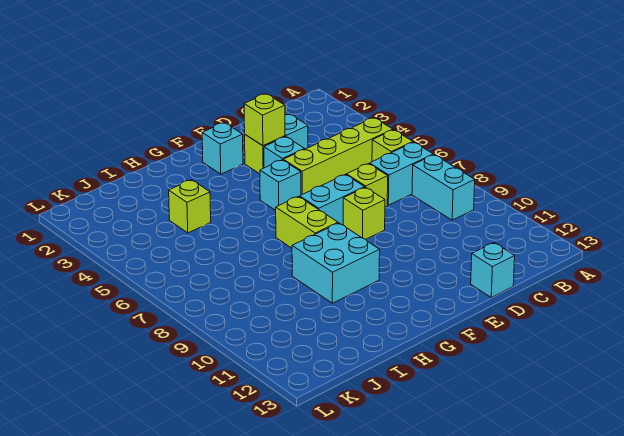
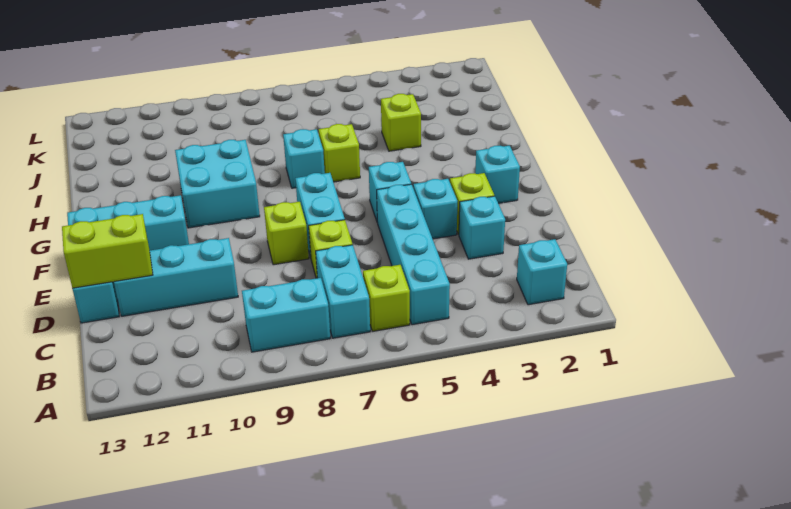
none -> cyan 1x1 brick [517,239,567,305]
lime 1x4 brick [283,118,393,195] -> cyan 1x4 brick [377,184,450,325]
none -> cyan 1x3 brick [114,238,238,316]
lime 1x1 brick [244,94,285,146] -> lime 1x1 brick moved to [319,124,360,182]
none -> cyan 1x3 brick [67,195,189,250]
lime 1x2 brick [276,197,338,248] -> lime 1x2 brick moved to [62,214,153,288]
none -> cyan 1x1 brick [283,129,325,188]

